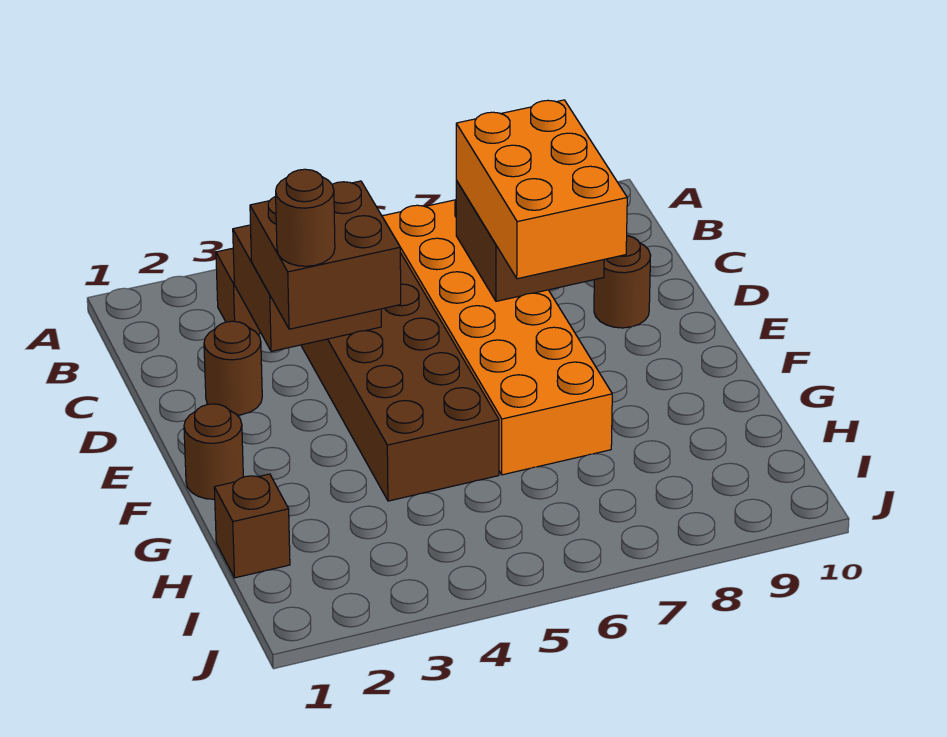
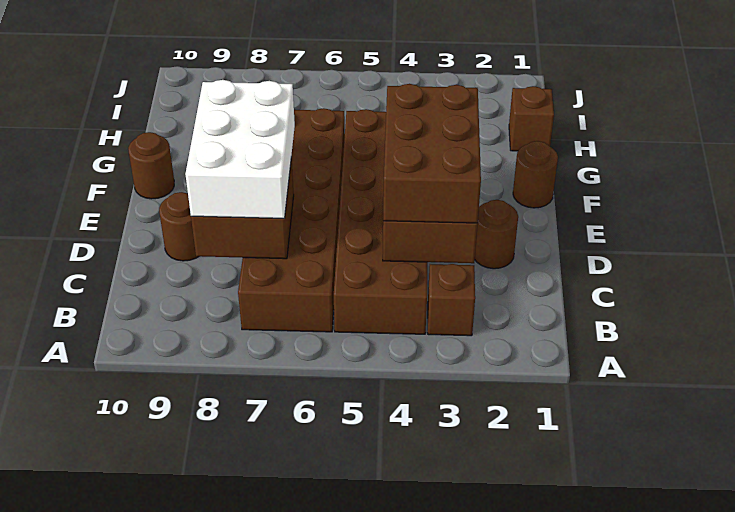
orange 2x6 brick [382,200,612,475] -> brown 2x6 brick [238,108,345,332]
orange 2x3 brick [456,100,627,279] -> white 2x3 brick [185,80,295,218]
brown 2x2 brick [250,181,401,329] -> brown 2x3 brick [383,84,481,223]
brown 1x1 round brick [276,169,335,266] -> brown 1x1 round brick moved to [128,132,174,199]

